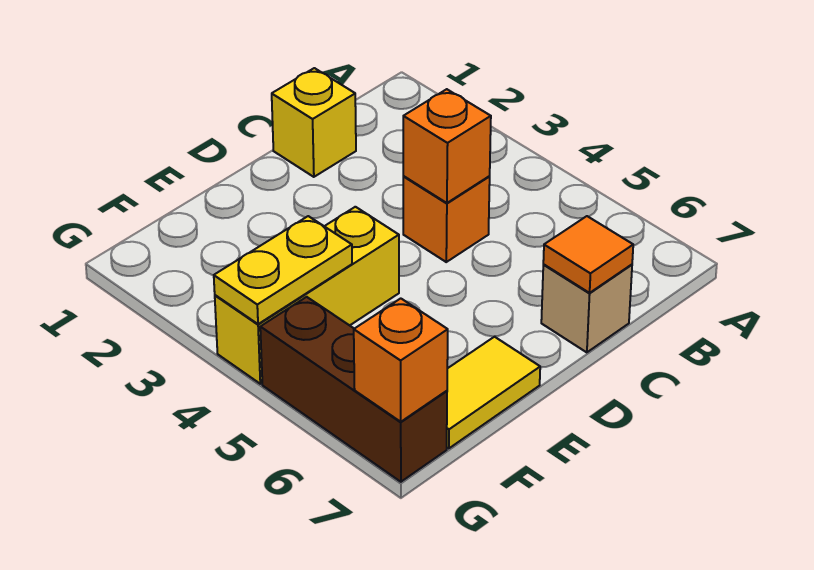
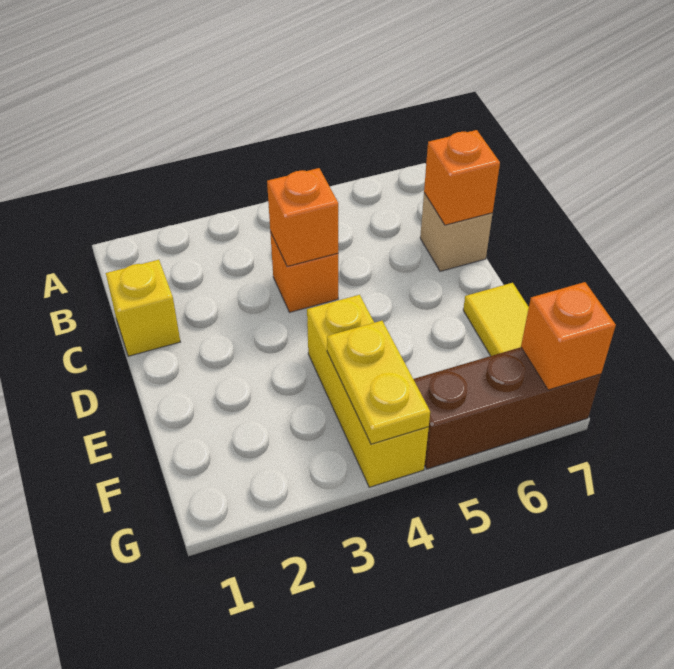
orange 1x1 tile [543,216,633,293] -> orange 1x1 brick [424,130,500,225]

